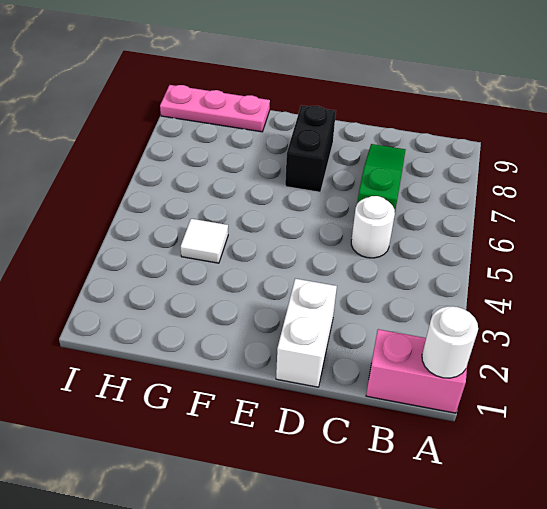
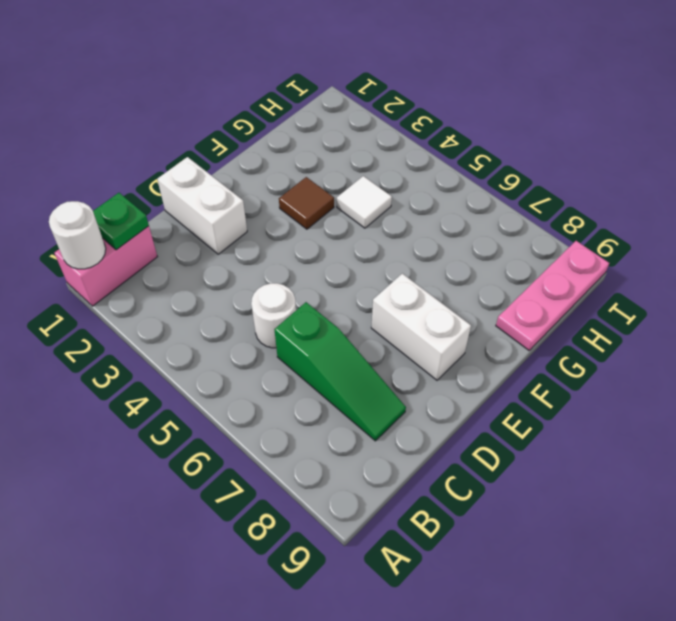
none -> green 1x1 plate [93,193,149,250]
black 1x2 brick [285,105,336,192] -> white 1x2 brick [371,273,471,380]
none -> brown 1x1 tile [279,177,334,229]

